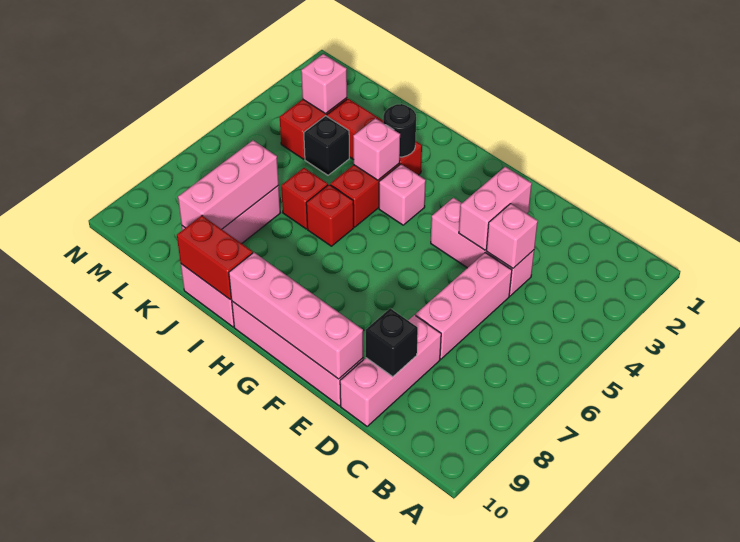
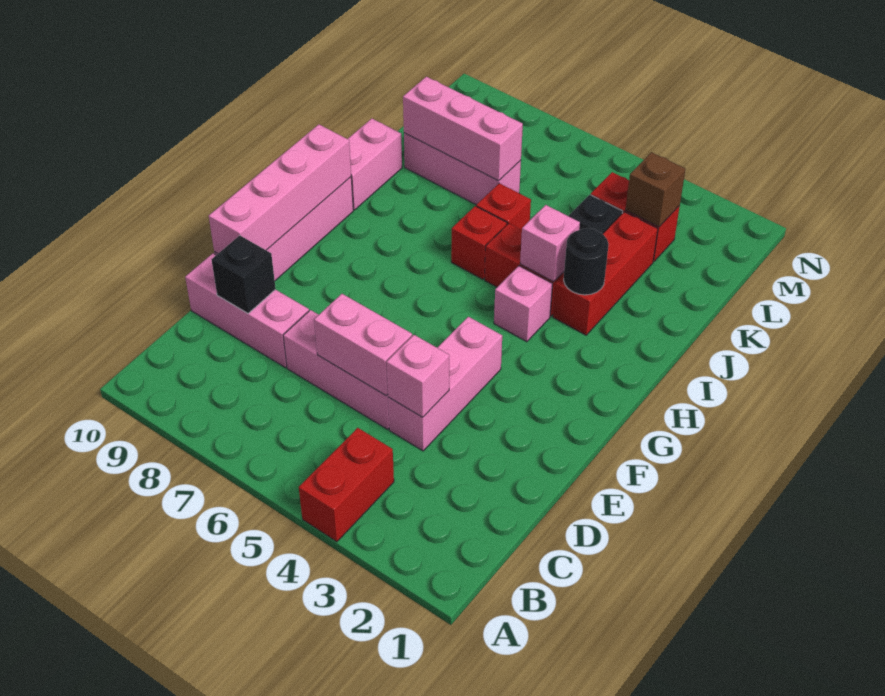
pink 1x2 brick [459,167,532,250] -> pink 1x2 brick moved to [314,294,412,396]
red 1x2 brick [177,216,253,300] -> red 1x2 brick moved to [299,428,394,542]
pink 1x1 brick [301,54,347,114] -> brown 1x1 brick [626,152,685,227]

